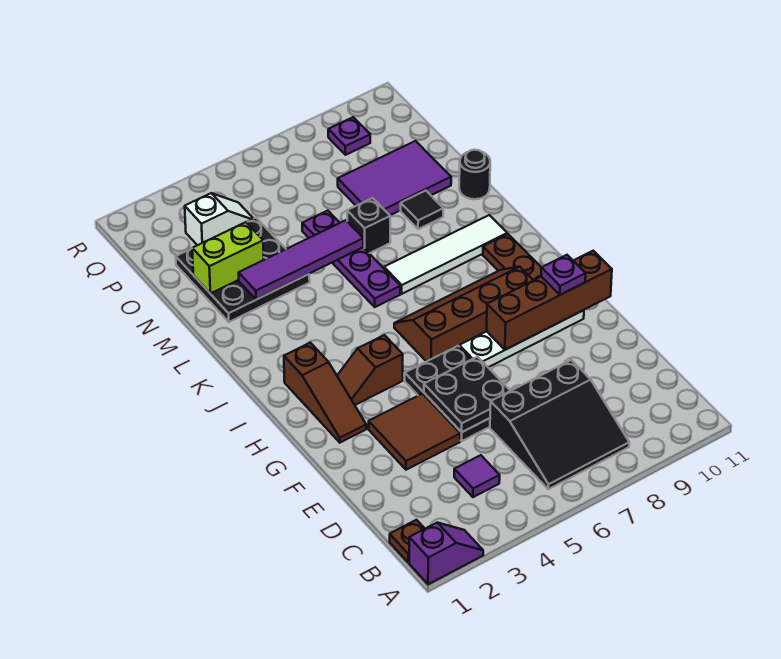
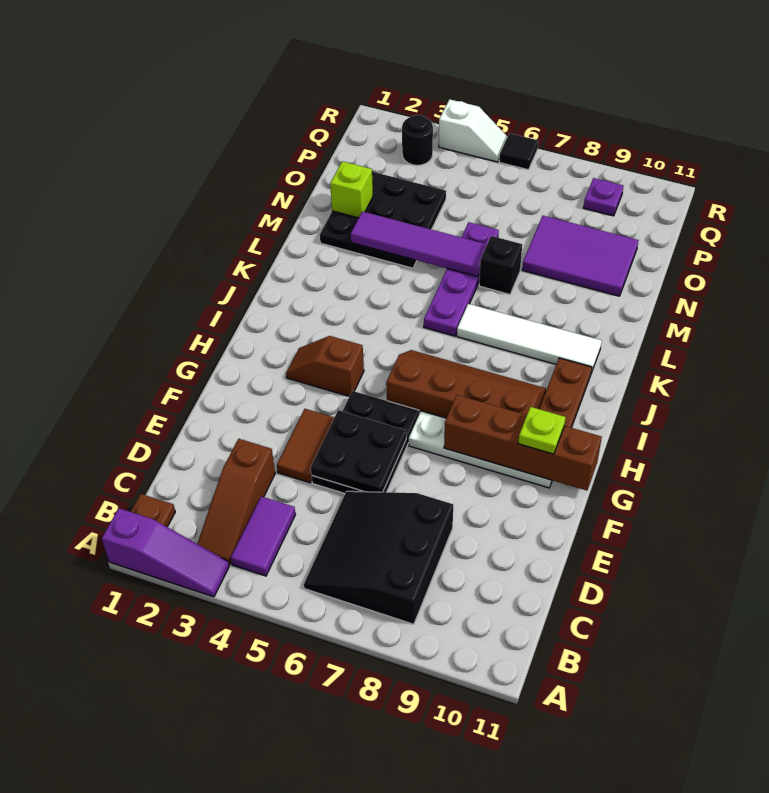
purple 1x2 slope [409,523,483,584] -> purple 1x3 slope [102,508,229,597]
black 3x3 slope [490,360,629,489] -> black 3x3 slope turned to [304,491,453,624]
purple 1x1 tile [454,455,500,497] -> purple 1x2 tile [231,496,295,576]
brown 2x2 tile [369,394,460,470] -> brown 1x2 tile [277,409,334,483]
brown 1x3 slope [284,343,366,443] -> brown 1x3 slope moved to [197,439,275,564]
purple 1x1 plate [541,255,586,295] -> lime 1x1 plate [518,407,566,454]
black 1x1 tile [401,191,443,229] -> black 1x1 tile moved to [499,133,538,170]
black 1x1 round brick [459,150,490,199] -> black 1x1 round brick moved to [402,115,433,165]
lime 1x2 brick [192,222,264,293] -> lime 1x1 brick [330,161,373,218]
white 1x2 slope [185,193,254,245] -> white 1x2 slope moved to [439,99,507,162]

